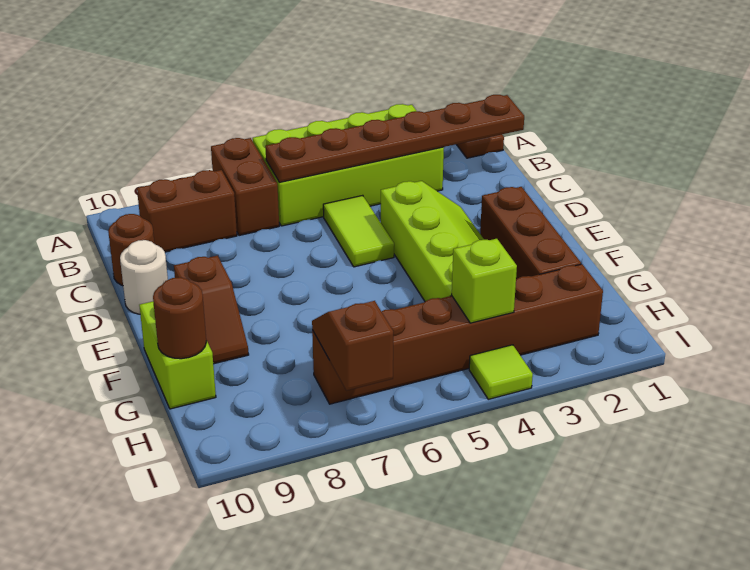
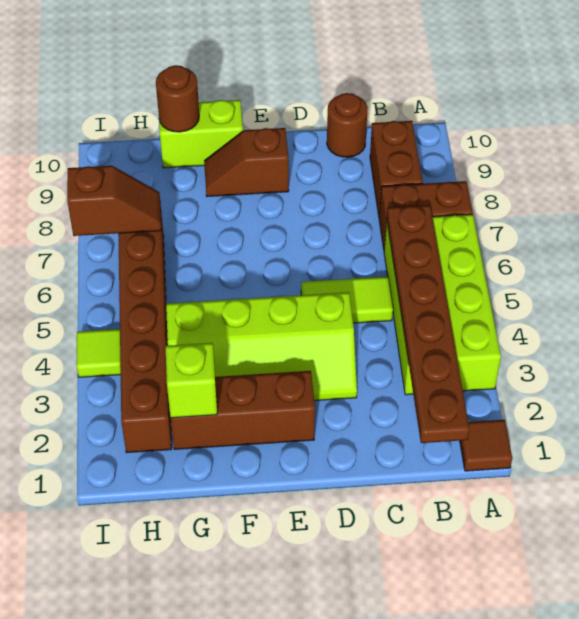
white 1x1 round brick [120,240,168,314] -> none
lime 1x1 brick [452,239,517,323] -> lime 1x1 brick moved to [165,343,217,418]

